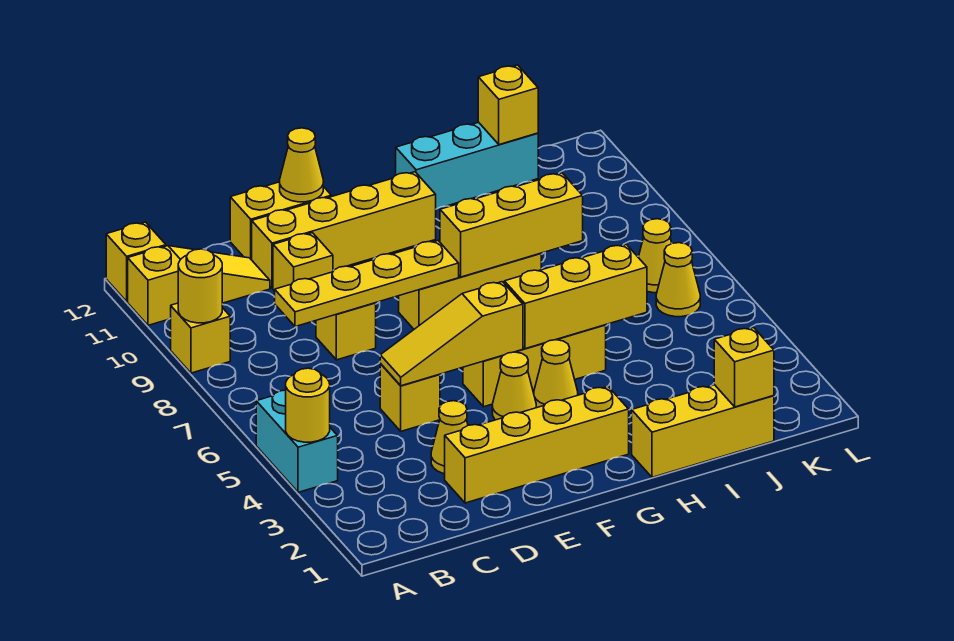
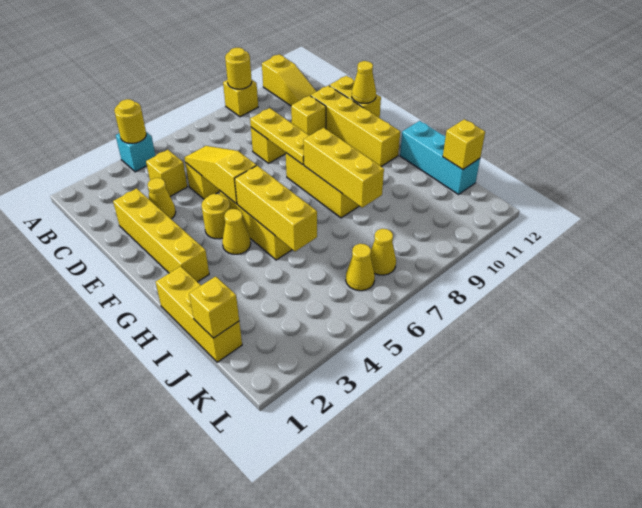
cyan 1x2 brick [256,390,338,492] -> cyan 1x1 brick [116,132,155,172]
yellow 1x1 brick [106,222,166,301] -> yellow 1x1 brick moved to [146,150,187,196]
yellow 1x4 plate [275,241,459,327] -> yellow 1x3 plate [250,108,309,165]
yellow 1x1 cone [492,352,536,420] -> yellow 1x1 round brick [202,194,230,239]

